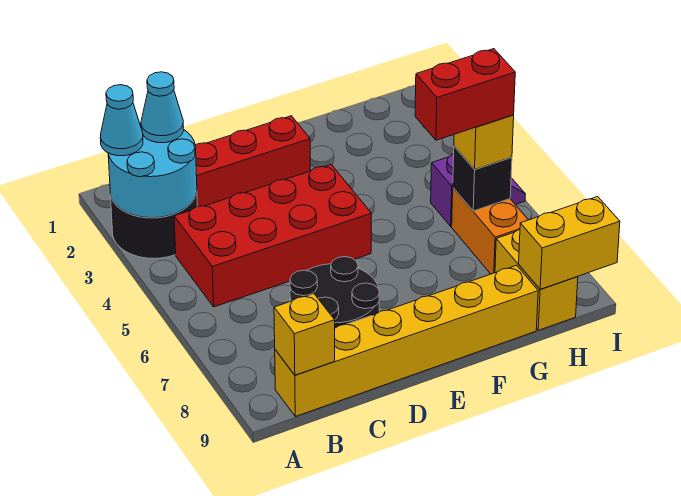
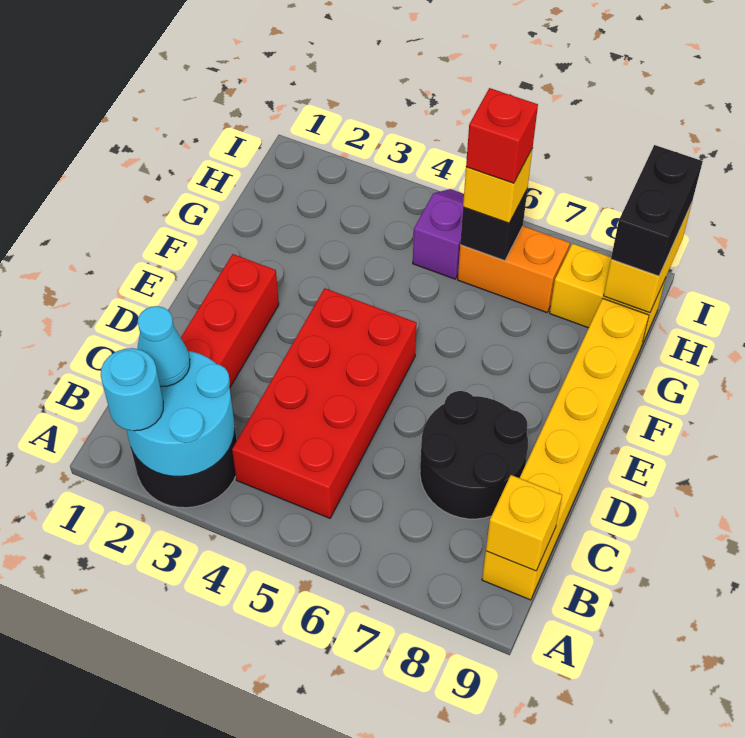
cyan 1x1 cone [100,85,143,156] -> cyan 1x1 round brick [101,348,163,431]
red 1x2 brick [415,49,515,140] -> red 1x1 brick [466,88,538,183]
none -> black 1x2 brick [611,145,703,276]

